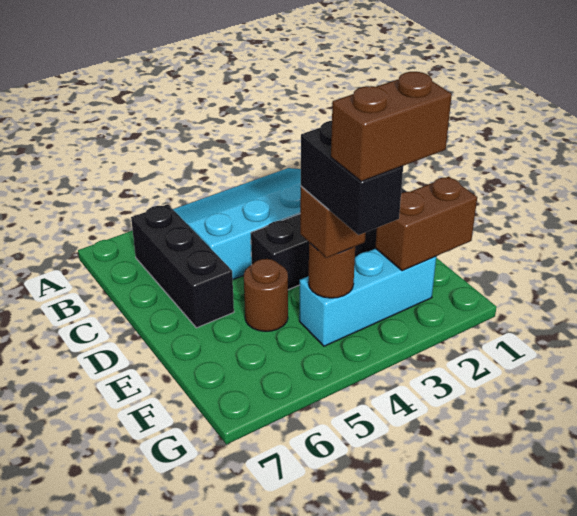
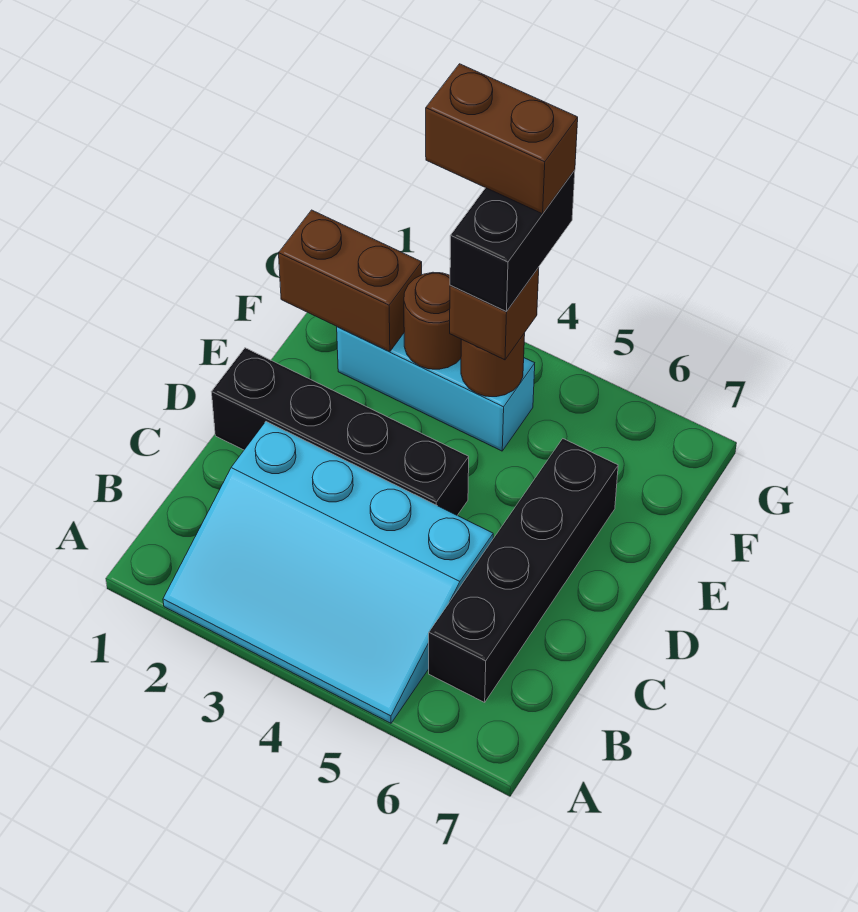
black 1x3 brick [131,204,234,328] -> black 1x4 brick [429,439,618,702]
brown 1x1 round brick [244,259,288,331] -> brown 1x1 round brick moved to [404,272,461,369]

